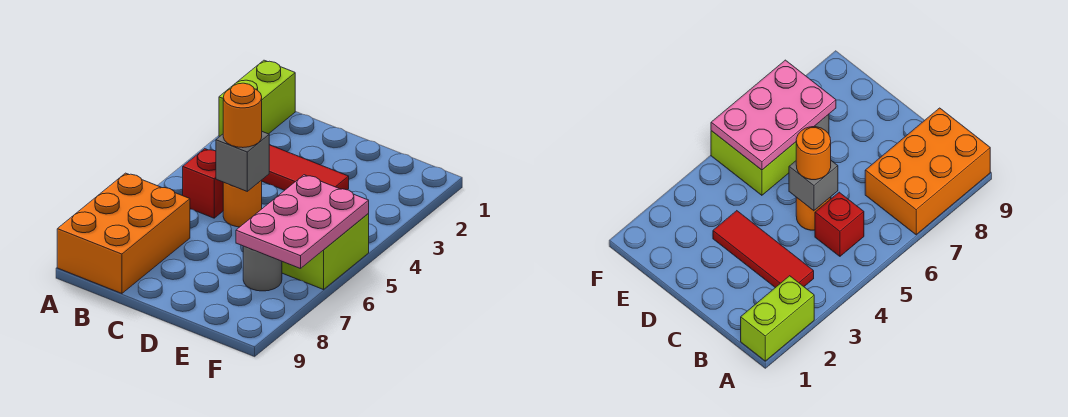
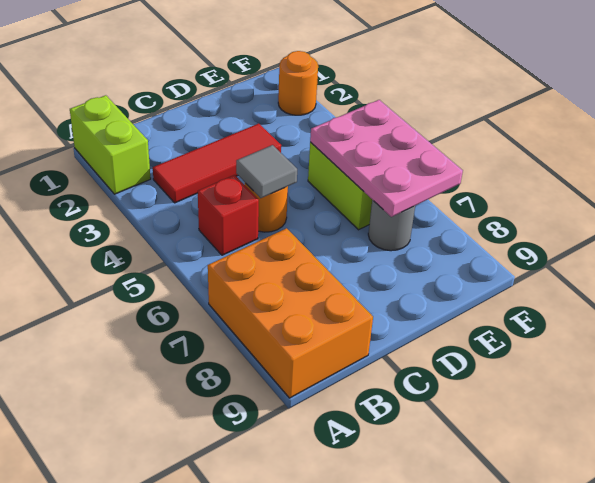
grey 1x1 brick [216,132,269,191] -> grey 1x1 tile [236,145,297,198]
orange 1x1 round brick [223,83,262,148] -> orange 1x1 round brick moved to [278,51,318,115]

